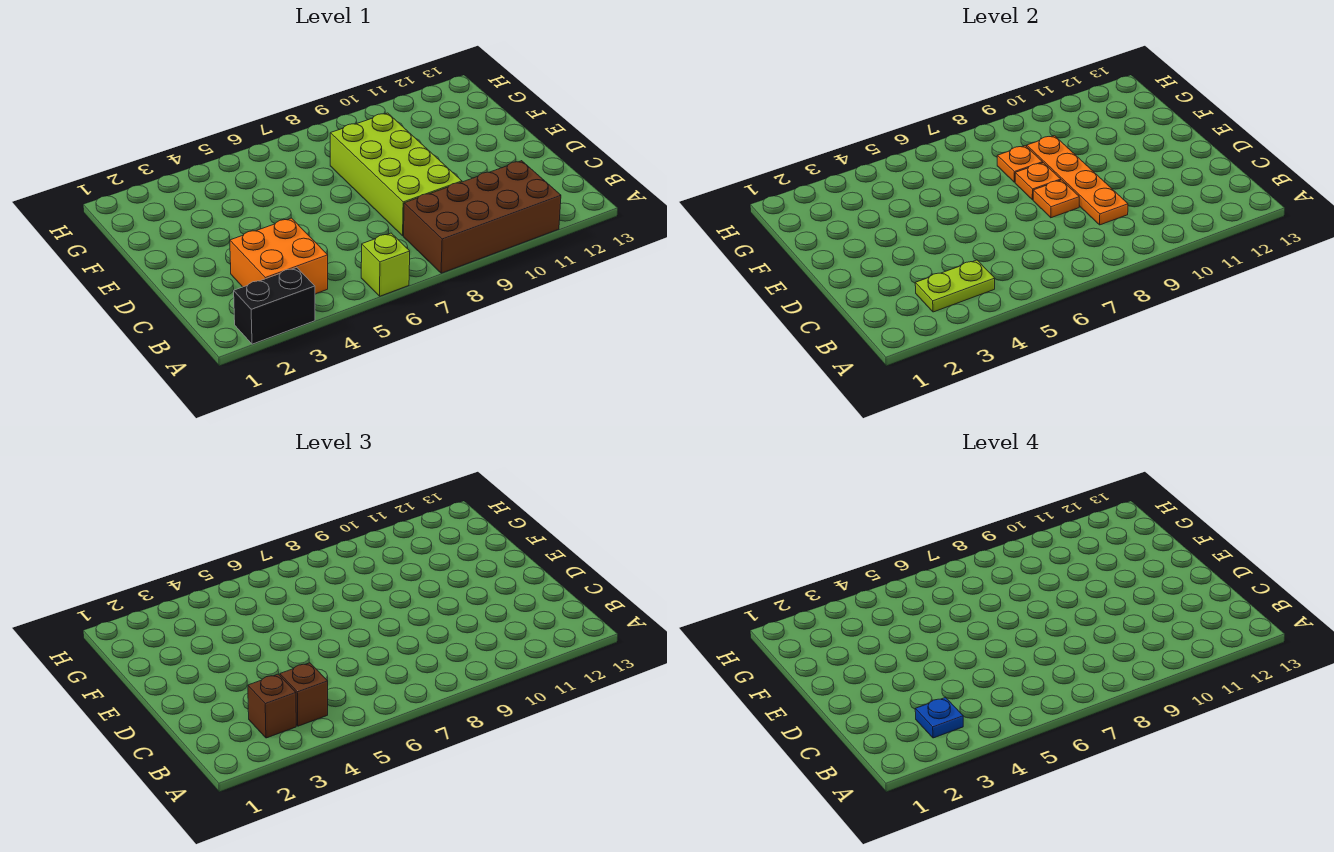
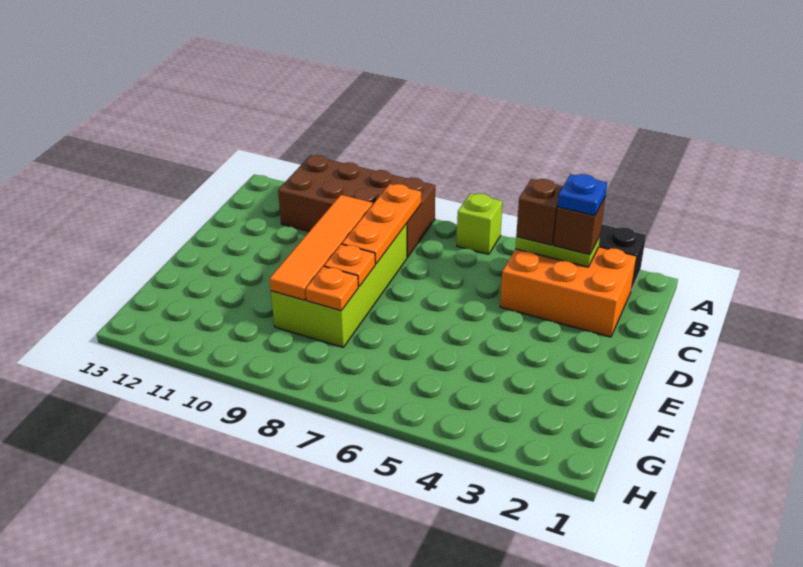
orange 2x2 brick [230,218,328,294] -> orange 2x3 brick [500,247,637,337]
orange 1x4 plate [1027,136,1128,225] -> orange 1x4 tile [269,195,373,300]
orange 1x1 plate [1033,180,1079,218] -> orange 1x3 plate [342,184,421,264]

